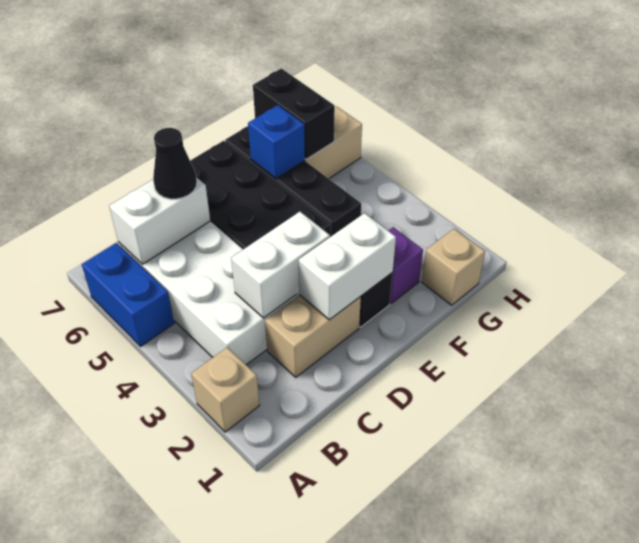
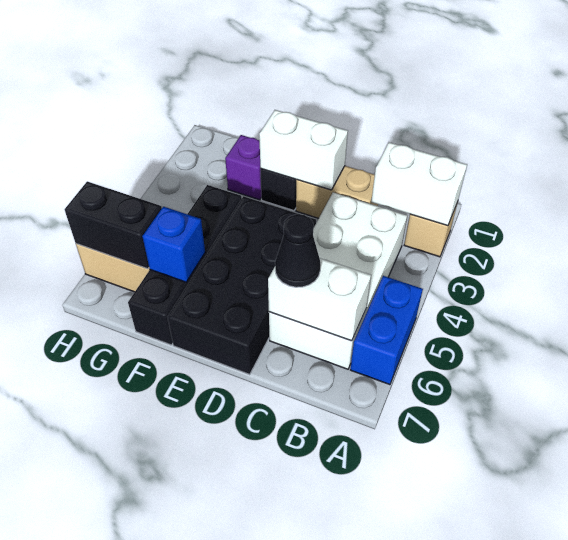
white 1x2 brick [231,212,330,318] -> white 1x2 brick moved to [371,142,467,226]
tan 1x1 brick [422,229,485,305] -> none
black 1x2 brick [253,68,335,159] -> black 1x2 brick turned to [65,181,162,269]

